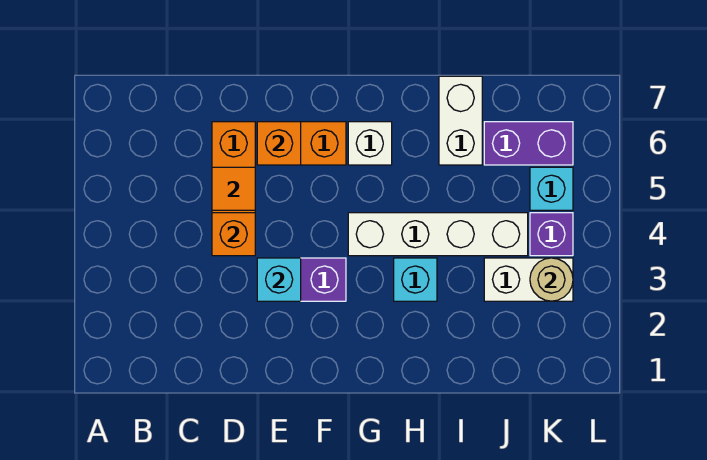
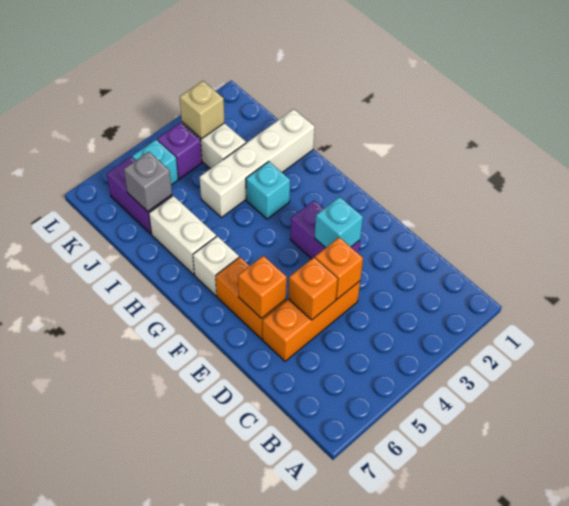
orange 1x1 tile [212,167,255,210] -> orange 1x1 brick [288,258,338,320]
white 1x4 brick [348,213,528,256] -> white 1x4 brick turned to [200,109,315,217]
white 1x2 brick [439,76,482,165] -> white 1x2 brick turned to [149,196,216,275]
none -> grey 1x1 brick [124,152,172,212]
tan 1x1 round brick [530,258,573,301] -> tan 1x1 brick [180,81,225,139]

